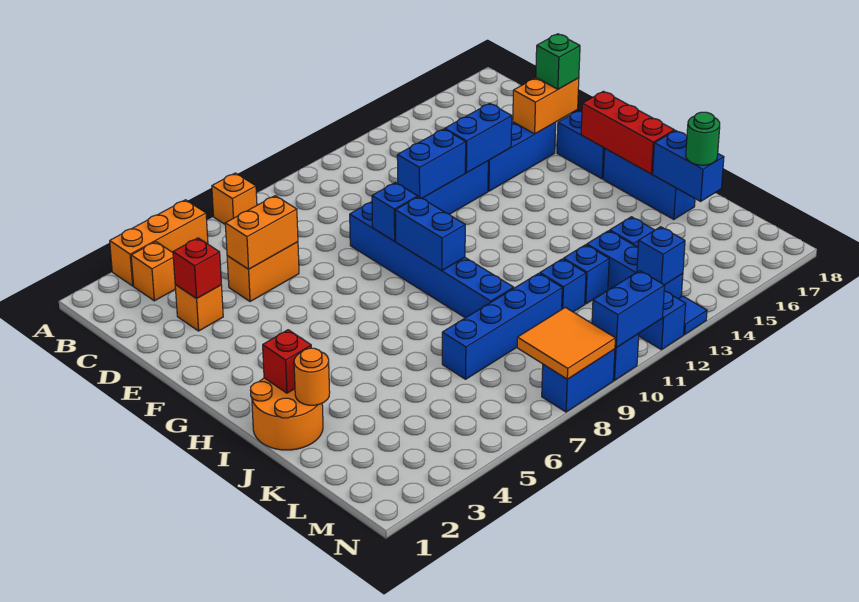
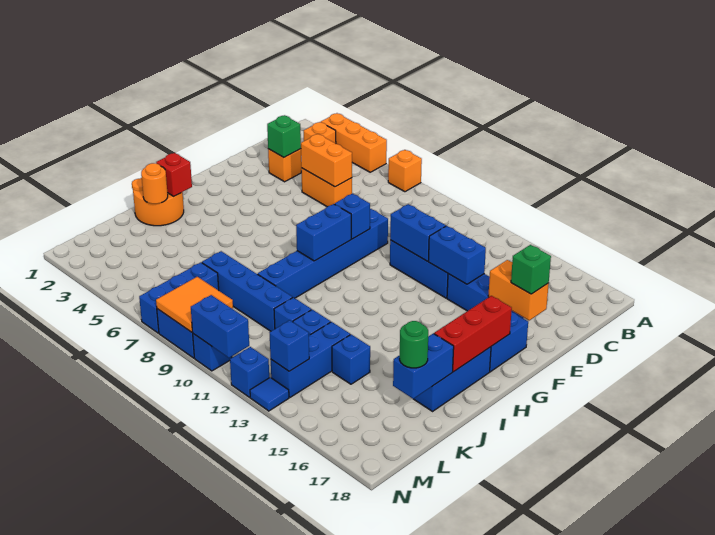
red 1x1 brick [173,238,221,299] -> green 1x1 brick [267,115,301,157]
none -> blue 1x3 brick [139,262,219,333]

